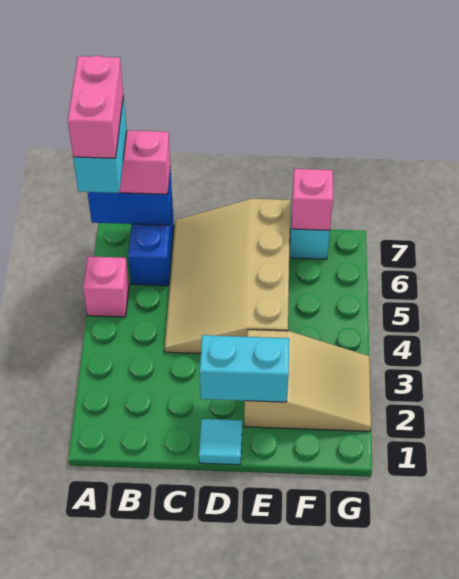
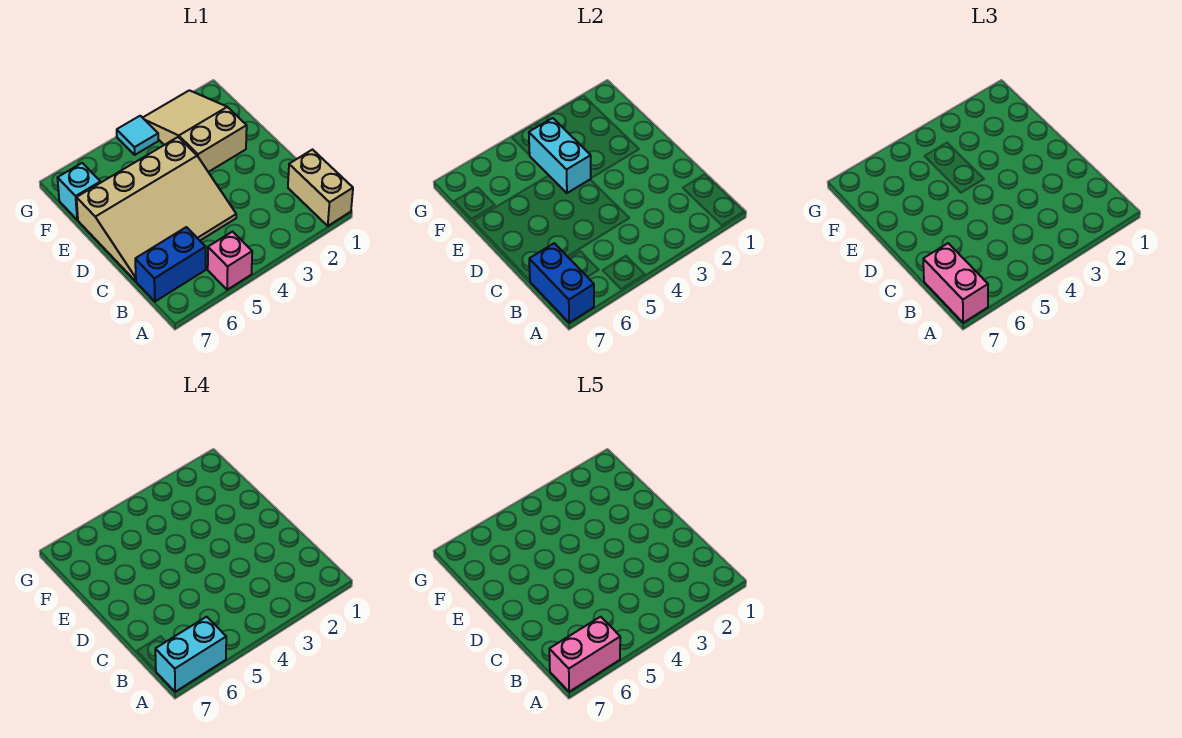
none -> tan 1x2 brick [288,150,353,226]
cyan 1x1 tile [199,419,242,465] -> cyan 1x1 tile moved to [117,116,158,155]
cyan 1x2 brick [200,335,289,402] -> cyan 1x2 brick moved to [529,118,591,193]
pink 1x1 brick [292,169,333,230] -> none

